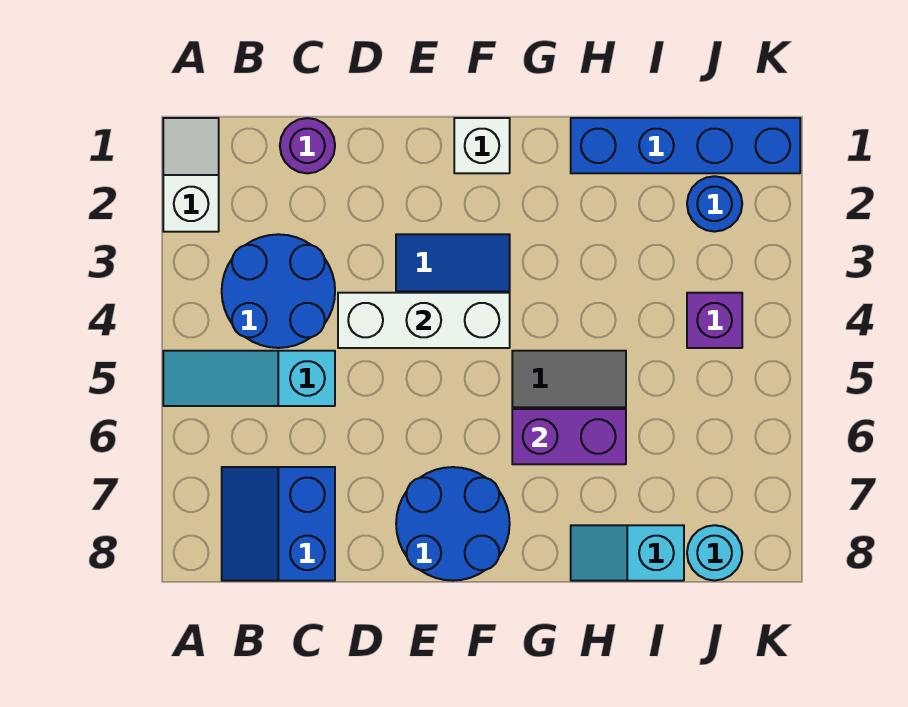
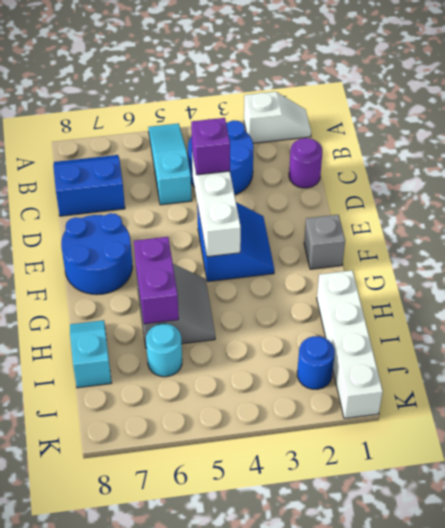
white 1x1 brick [454,118,510,173] -> grey 1x1 brick [304,215,345,269]
blue 1x4 brick [571,118,800,173] -> white 1x4 brick [317,270,383,419]
purple 1x1 brick [687,293,742,348] -> purple 1x1 brick moved to [191,118,230,175]
cyan 1x1 round brick [687,525,742,581] -> cyan 1x1 round brick moved to [146,324,182,377]

